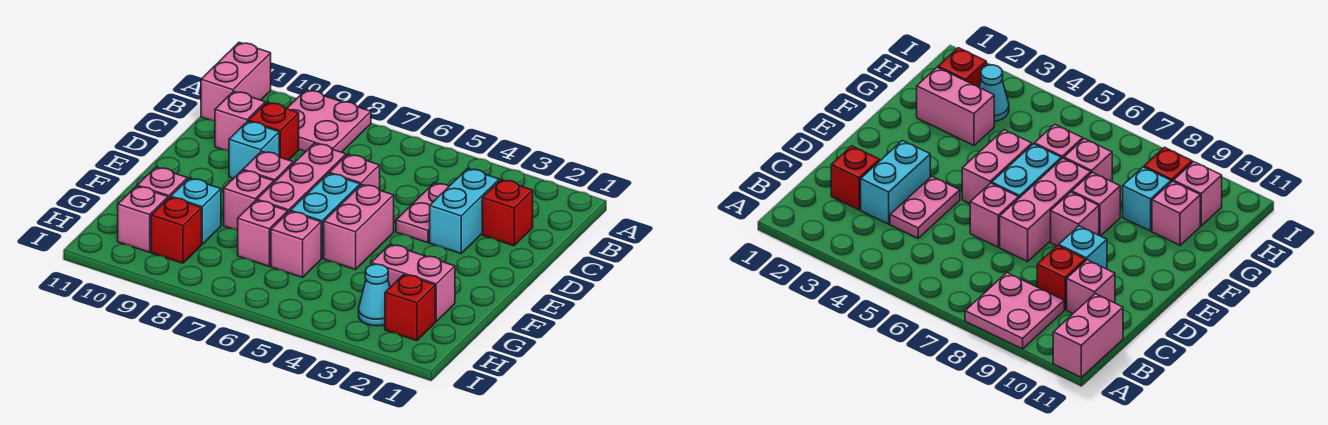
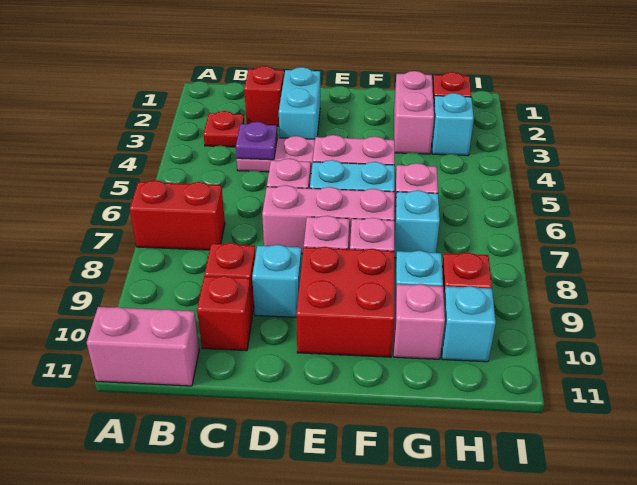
none -> red 1x2 brick [130,180,225,250]
pink 2x2 plate [287,90,371,152] -> none
none -> red 1x1 plate [203,111,244,147]
cyan 1x2 brick [430,169,499,254] -> cyan 1x2 brick turned to [279,67,320,139]
none -> purple 1x1 plate [236,122,277,160]
pink 1x1 brick [215,91,265,151] -> red 1x1 brick [197,276,252,351]
none -> red 2x2 brick [296,247,394,357]
pink 1x1 brick [238,200,288,266] -> cyan 1x1 brick [394,190,440,258]
cyan 1x1 cone [359,264,390,326] -> cyan 1x1 brick [432,93,474,156]
pink 1x1 brick [118,186,168,252] -> cyan 1x1 brick [441,286,496,362]

